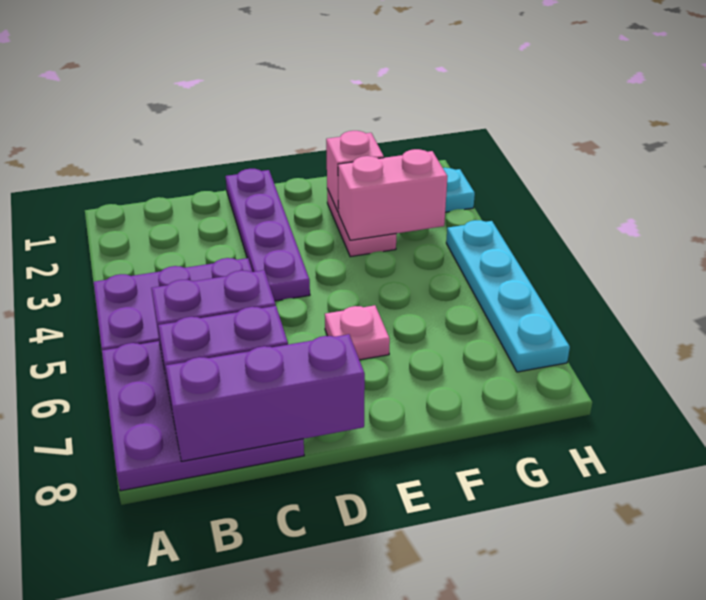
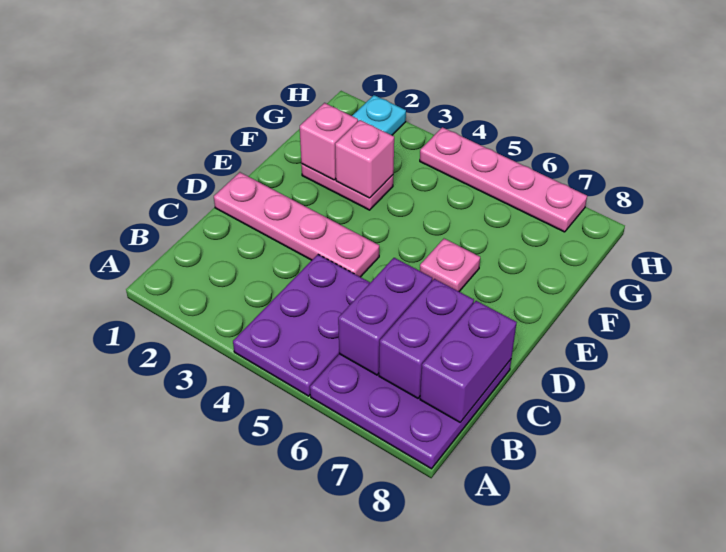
purple 1x3 brick [166,334,365,461] -> purple 1x2 brick [420,301,517,422]
purple 1x4 plate [226,169,310,301] -> pink 1x4 plate [214,172,379,277]
pink 1x2 brick [338,149,448,240] -> pink 1x1 brick [335,120,394,198]
cyan 1x4 plate [446,220,570,372] -> pink 1x4 plate [420,127,587,232]

